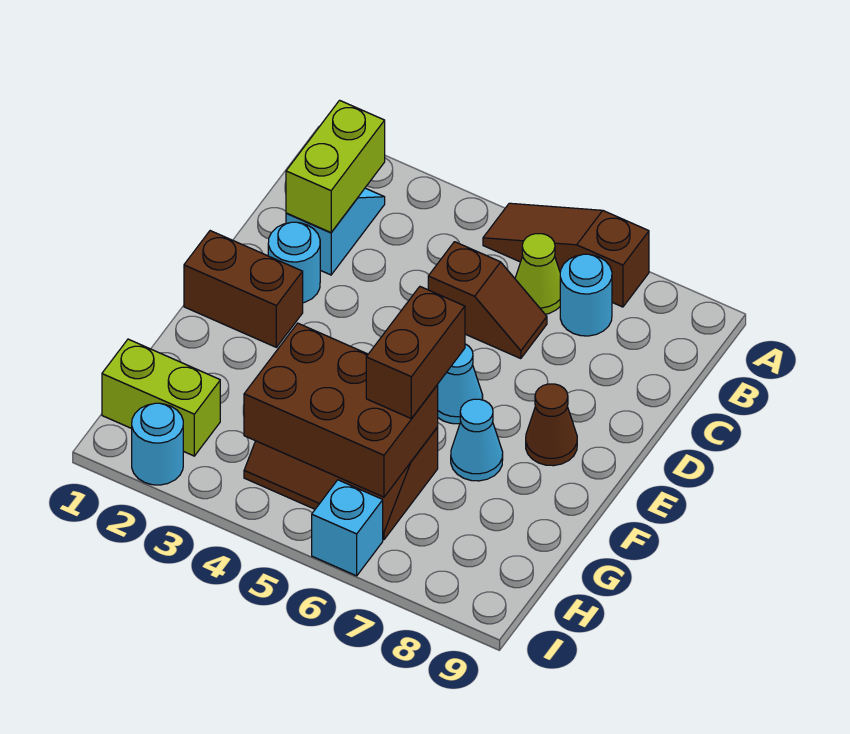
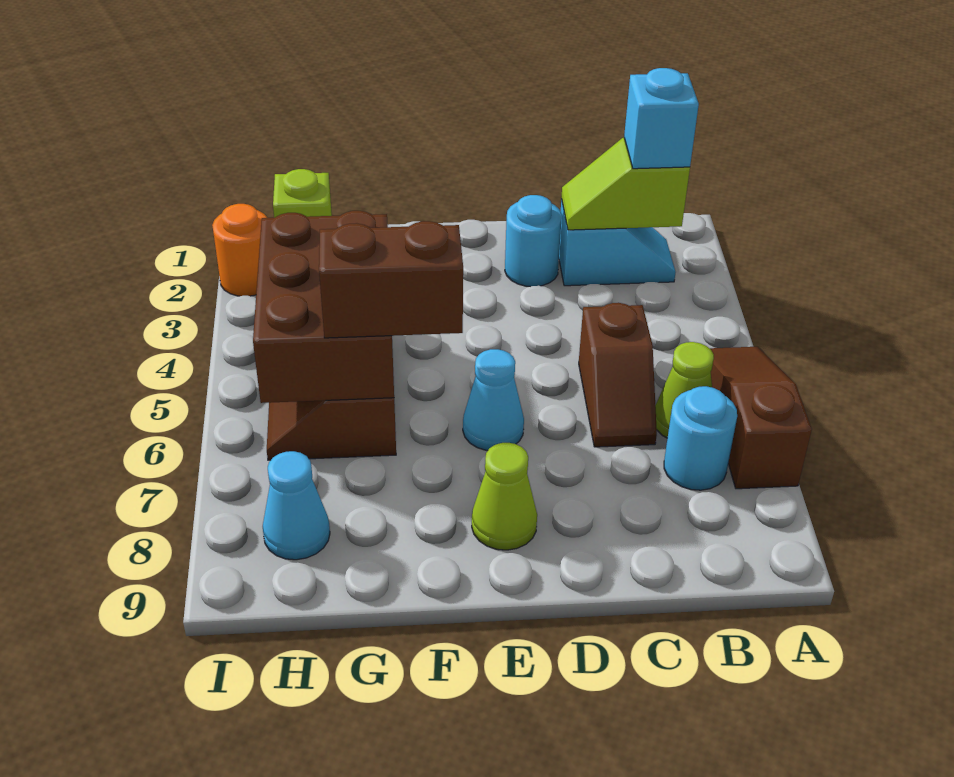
lime 1x2 brick [286,100,385,232] -> lime 1x2 slope [561,138,690,230]
brown 1x2 brick [184,231,303,347] -> none
brown 1x1 cone [526,384,577,466] -> lime 1x1 cone [472,443,537,550]
cyan 1x1 cone [451,399,503,481] -> cyan 1x1 cone moved to [263,451,330,560]
lime 1x2 brick [102,339,220,456] -> lime 1x1 brick [273,169,332,218]
cyan 1x1 round brick [132,403,183,485] -> orange 1x1 round brick [212,204,267,296]
cyan 1x1 brick [312,480,383,576] -> cyan 1x1 brick moved to [624,68,699,169]

